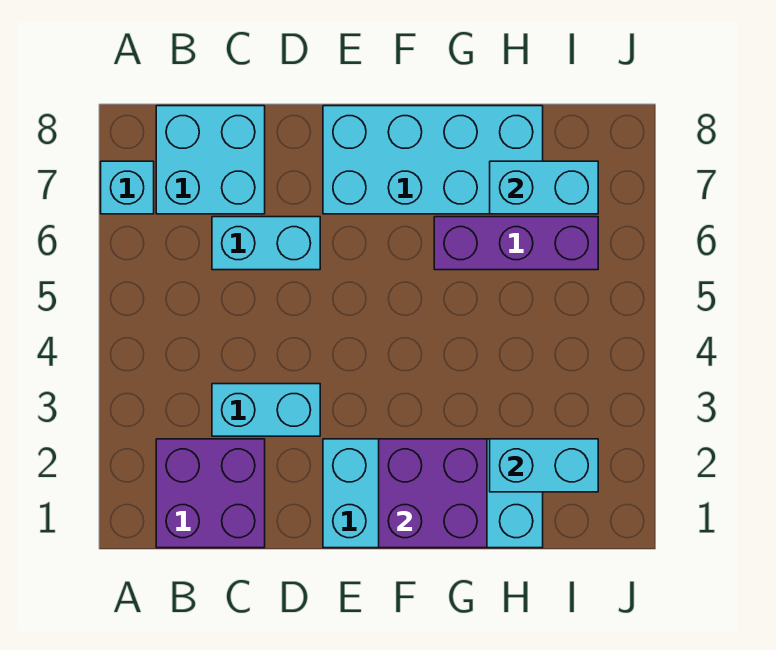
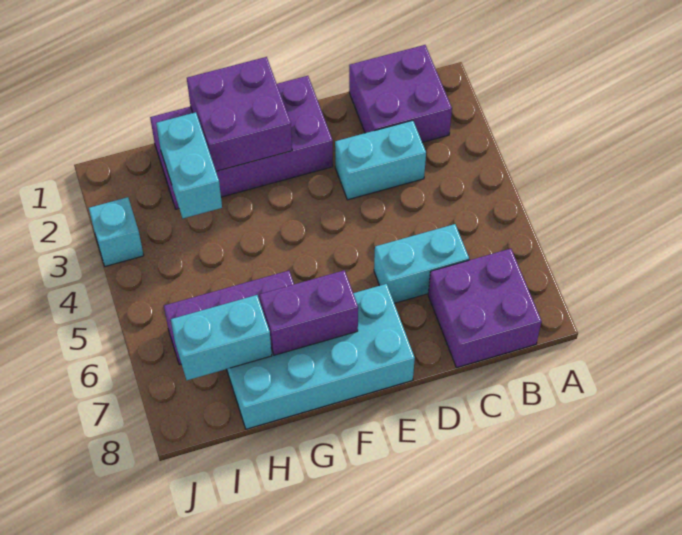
cyan 1x1 brick [101,161,154,214] -> cyan 1x1 brick moved to [89,197,144,266]
cyan 2x2 brick [156,106,265,214] -> purple 2x2 brick [428,249,542,368]
cyan 2x4 brick [323,439,543,548] -> purple 2x4 brick [150,76,333,209]
none -> purple 1x2 brick [259,270,358,355]
cyan 1x2 brick [490,439,598,492] -> cyan 1x2 brick turned to [156,112,222,218]

